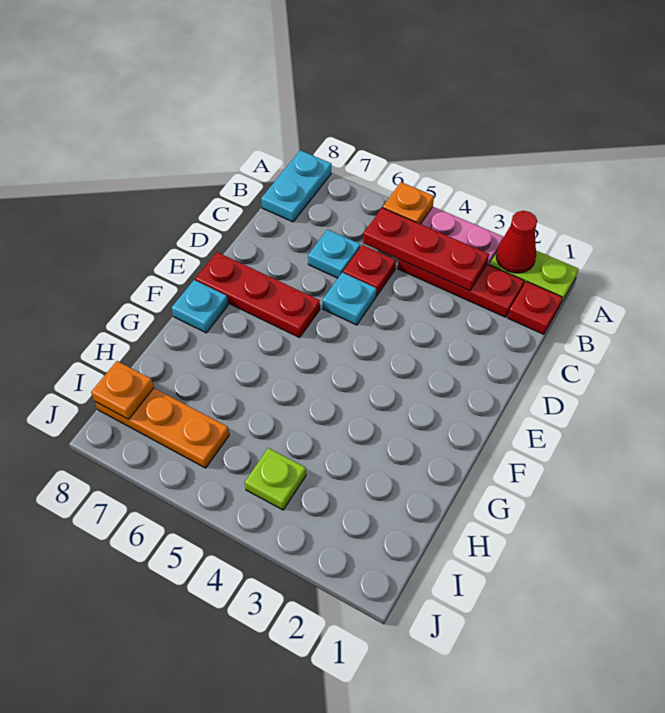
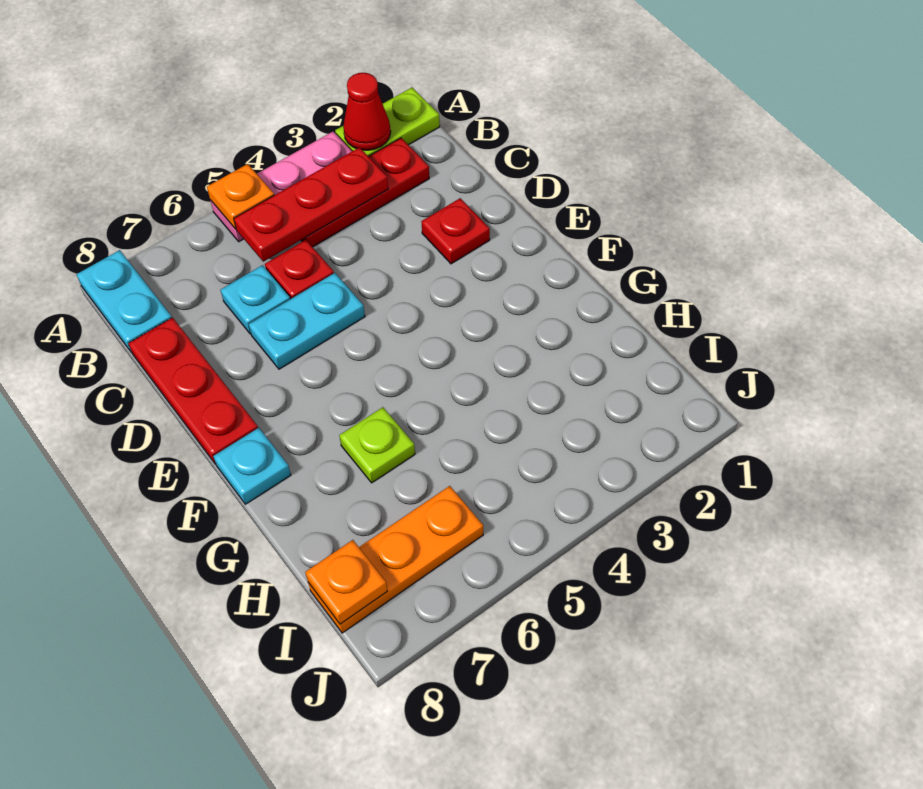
red 1x1 plate [508,282,563,334] -> red 1x1 plate moved to [421,198,490,264]
cyan 1x1 plate [323,273,376,325] -> cyan 1x2 plate [249,273,365,369]
red 1x3 plate [195,252,320,338] -> red 1x3 plate turned to [128,318,258,464]
lime 1x1 plate [245,448,306,510] -> lime 1x1 plate moved to [339,407,415,483]

